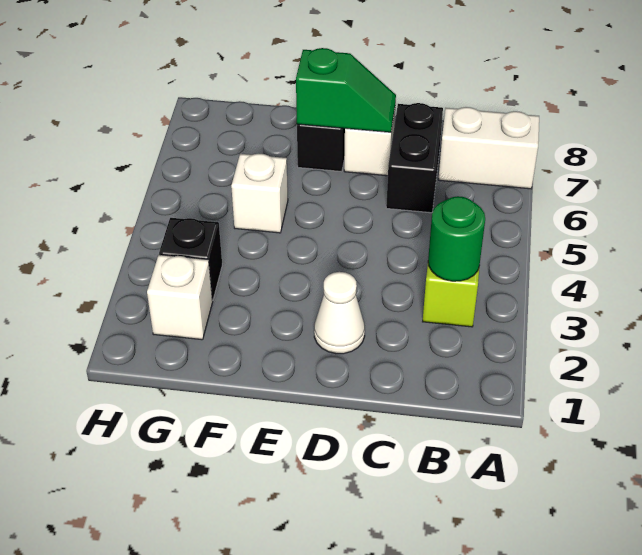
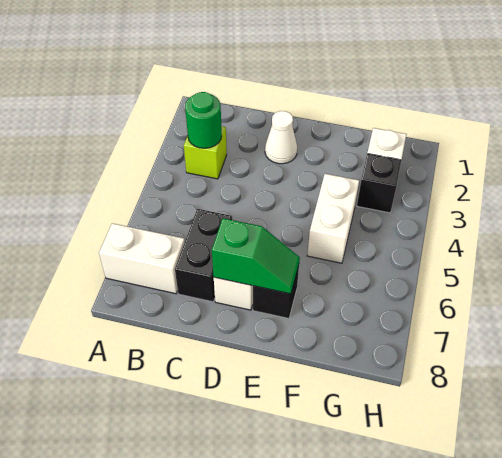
green 1x2 slope [296,48,396,132] -> green 1x2 slope turned to [212,218,300,294]
white 1x1 brick [231,154,288,233] -> white 1x2 brick [307,174,359,263]

